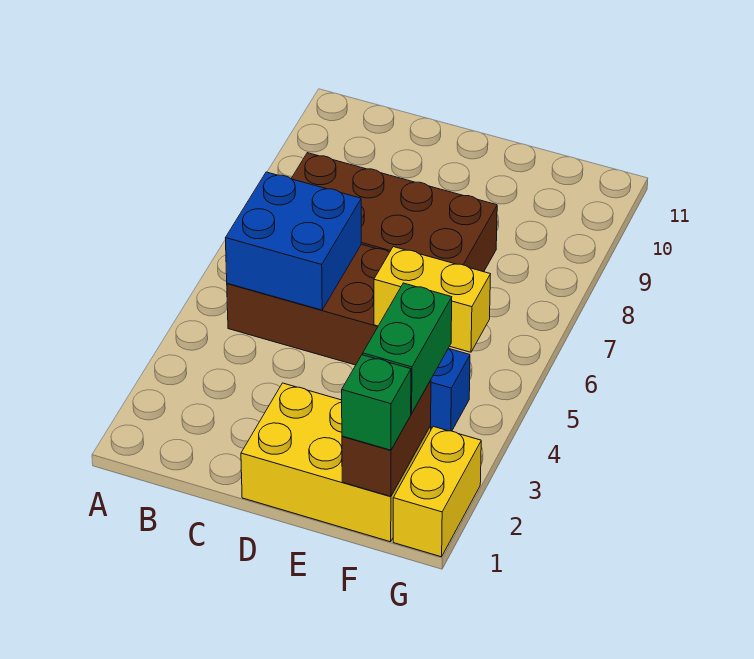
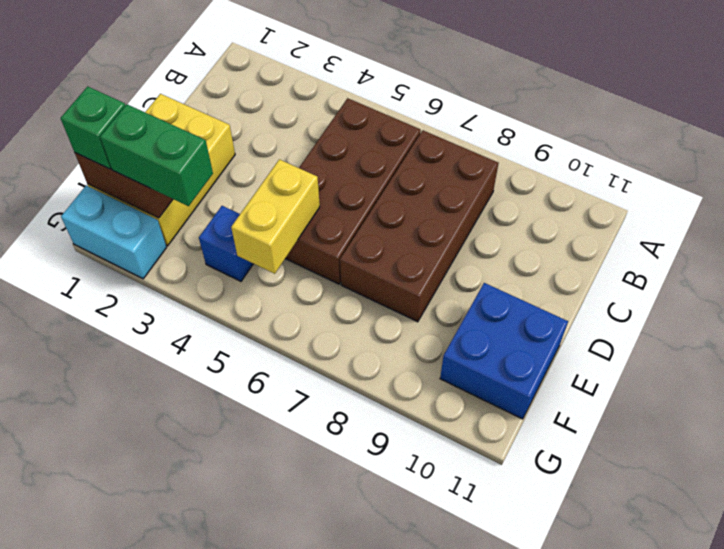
blue 2x2 brick [225,172,361,310] -> blue 2x2 brick moved to [440,283,568,419]
yellow 1x2 brick [393,427,481,557] -> cyan 1x2 brick [61,186,167,279]

